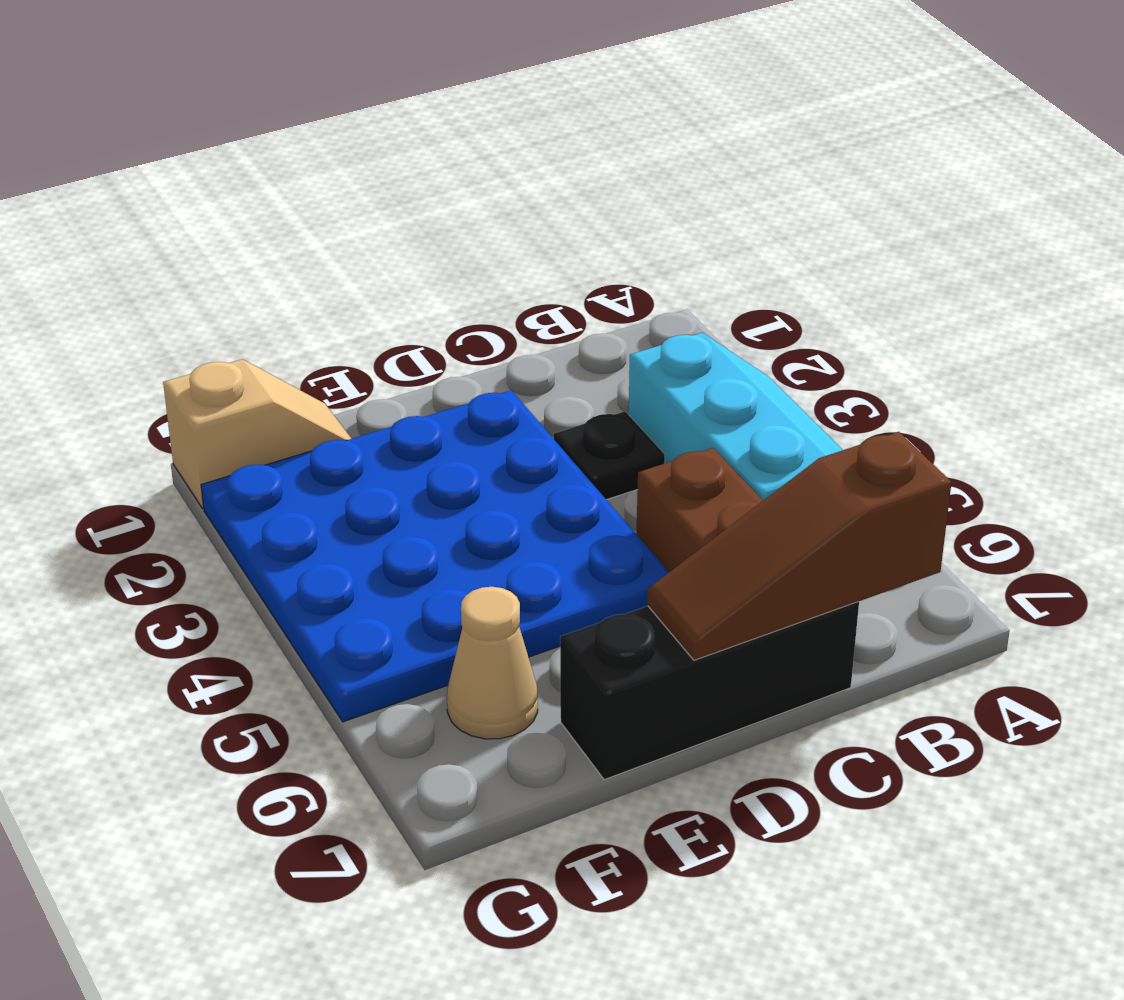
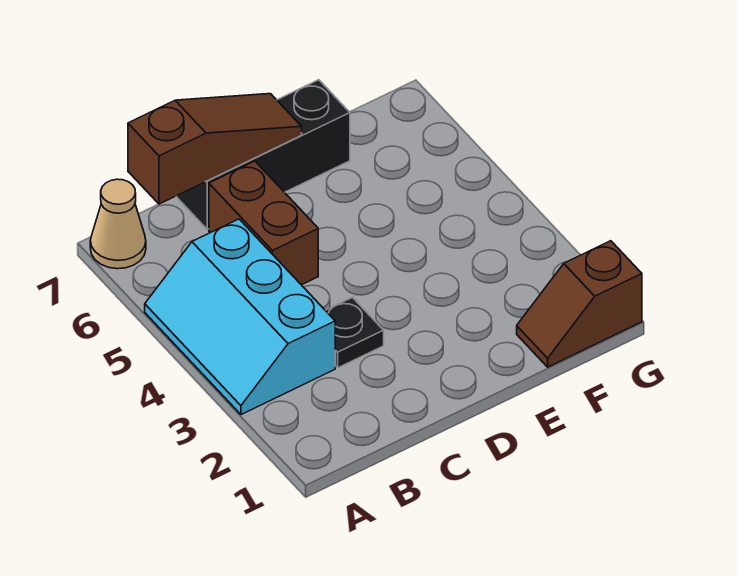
blue 4x4 plate [201,390,669,722] -> none
tan 1x2 slope [163,359,352,509] -> brown 1x2 slope [517,241,642,367]
tan 1x1 cone [447,587,538,739] -> tan 1x1 cone moved to [90,179,146,269]

